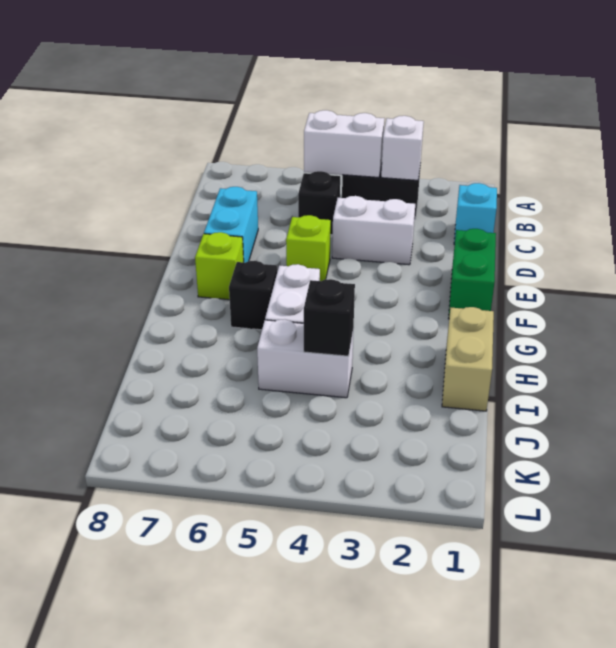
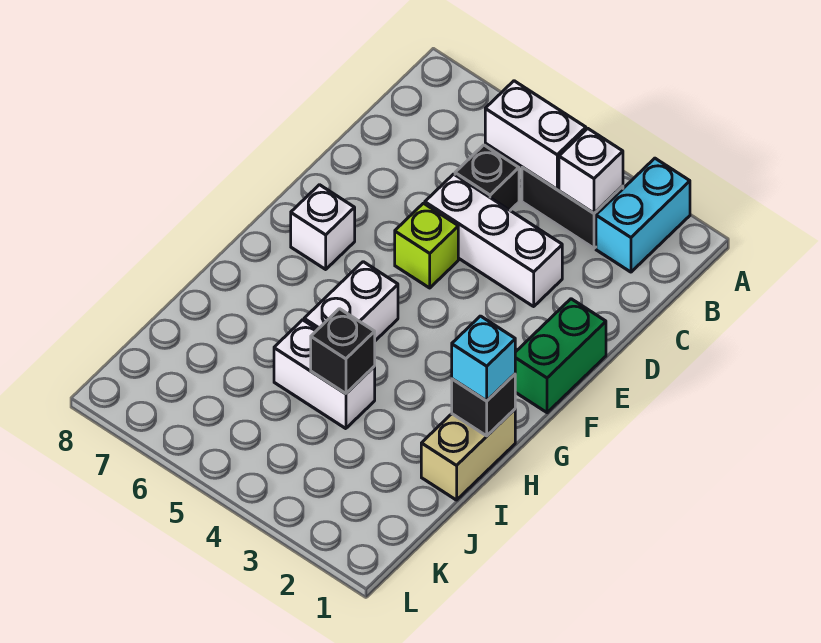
cyan 1x1 brick [454,183,497,245] -> cyan 1x1 brick moved to [452,316,515,401]
white 1x2 brick [332,196,415,265] -> white 1x3 brick [425,174,562,306]
cyan 1x2 brick [204,187,258,263] -> cyan 1x2 brick moved to [596,158,690,272]
lime 1x1 brick [195,232,244,300] -> white 1x1 brick [291,185,355,269]
black 1x1 brick [229,261,277,330] -> black 1x1 brick moved to [452,374,515,436]

